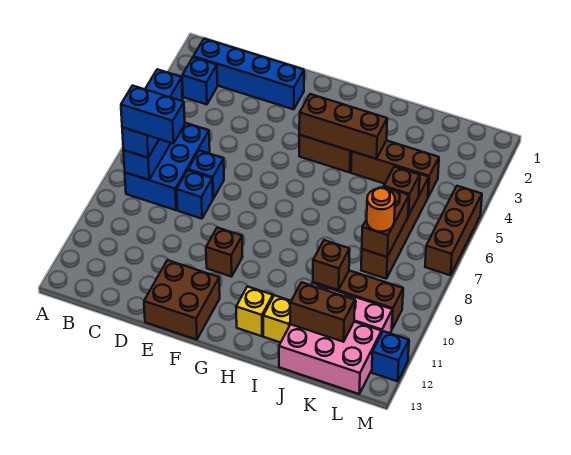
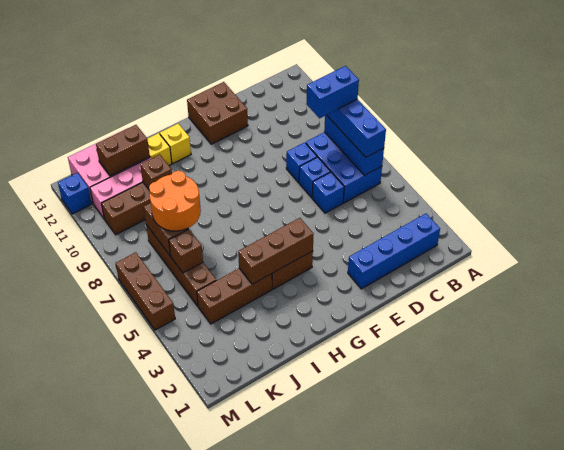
blue 1x1 brick [182,57,217,105] -> blue 1x1 brick moved to [312,172,344,213]
brown 1x1 brick [206,228,242,277] -> none
orange 1x1 round brick [367,188,395,232] -> orange 2x2 round brick [149,171,201,231]

